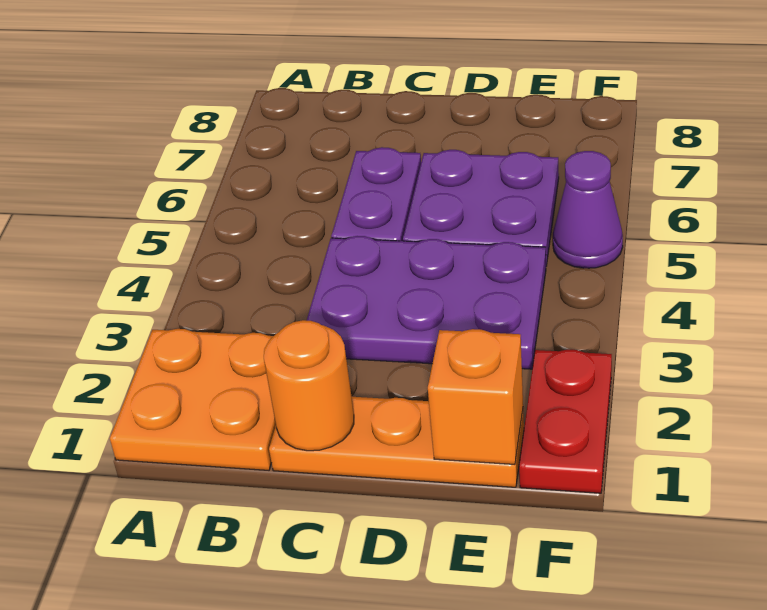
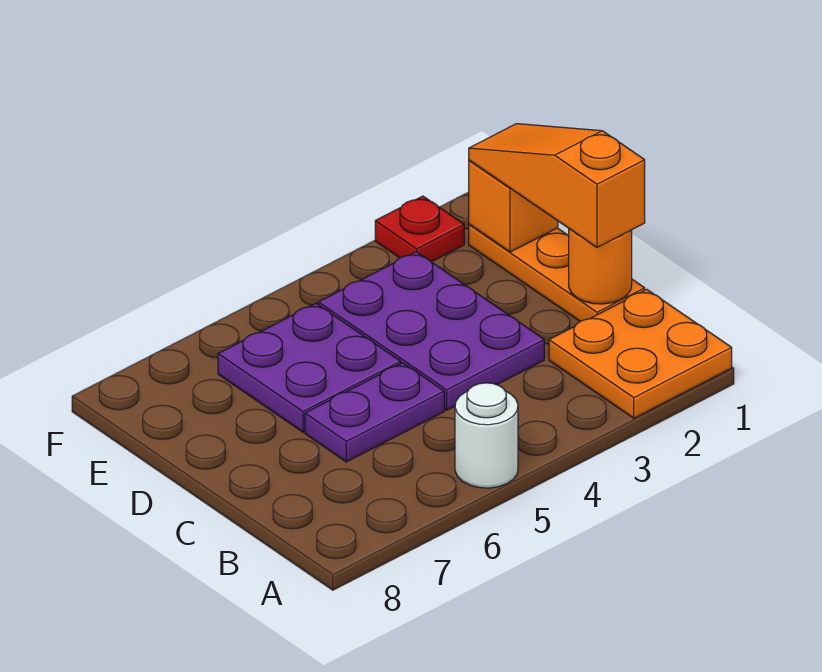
none -> white 1x1 round brick [455,383,518,488]
none -> orange 1x3 slope [469,124,645,247]
red 1x2 plate [519,350,612,493] -> red 1x1 plate [375,196,464,262]
purple 1x1 cone [553,151,623,268] -> none

